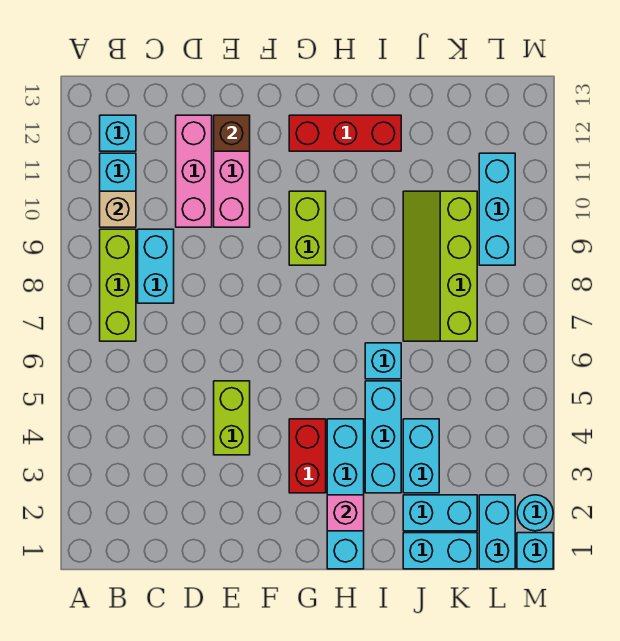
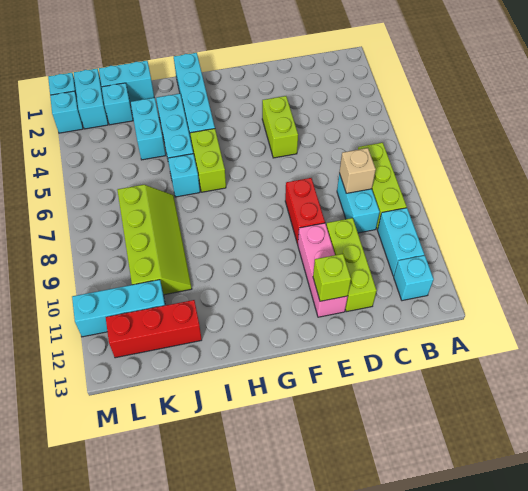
tan 1x1 brick [100,191,136,227] -> tan 1x1 brick moved to [339,148,376,193]
pink 1x3 brick [176,115,212,227] -> lime 1x3 brick [326,218,377,312]
brown 1x1 brick [214,115,250,151] -> lime 1x1 brick [313,254,351,301]
red 1x2 brick [289,419,326,493] -> red 1x2 brick moved to [285,178,325,244]
lime 1x2 brick [289,191,326,265] -> lime 1x2 brick moved to [190,129,226,192]
red 1x3 brick [289,115,401,151] -> red 1x3 brick moved to [106,300,202,358]
pink 1x1 brick [327,495,364,531] -> none
cyan 1x2 brick [403,495,477,531] -> cyan 1x1 brick [102,83,133,125]
cyan 1x3 brick [479,153,515,265] -> cyan 1x3 brick turned to [72,280,165,337]
cyan 1x1 round brick [517,495,553,531] -> cyan 1x1 brick [50,91,83,133]

